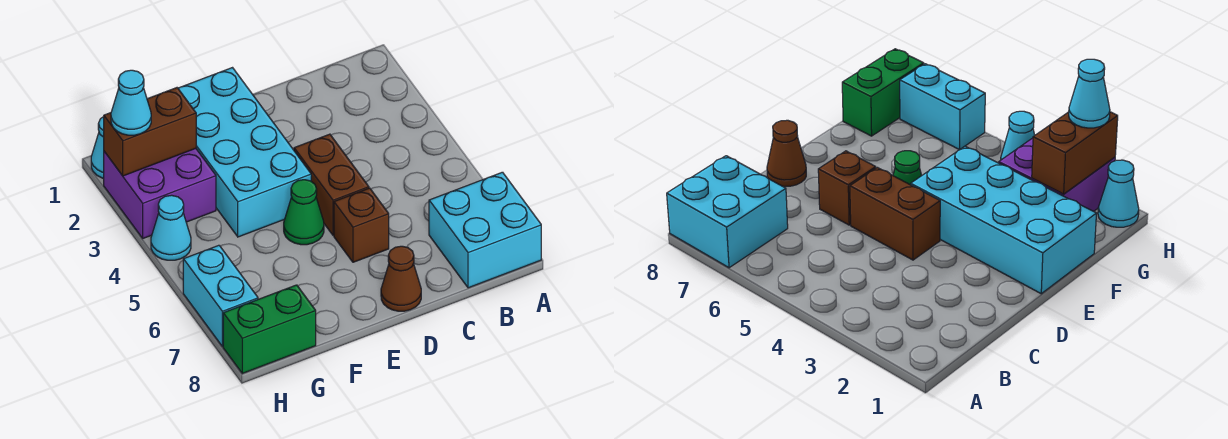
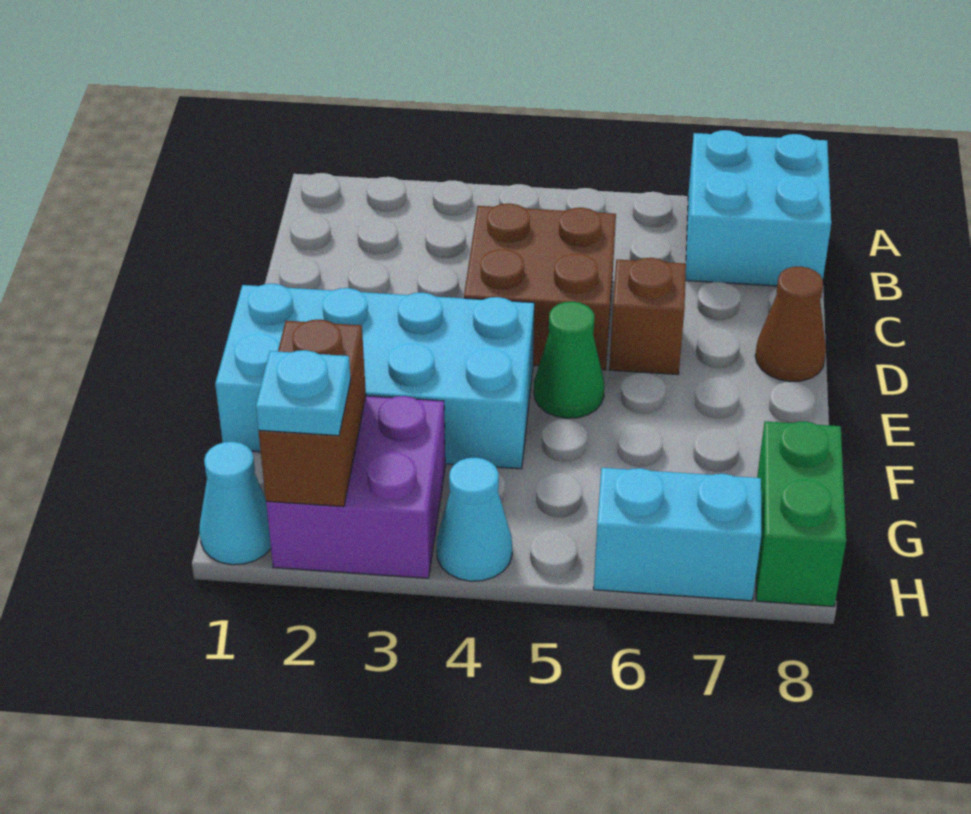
brown 1x2 brick [294,134,369,235] -> brown 2x2 brick [464,204,616,370]
cyan 1x1 cone [111,70,151,135] -> cyan 1x1 plate [256,350,351,436]

